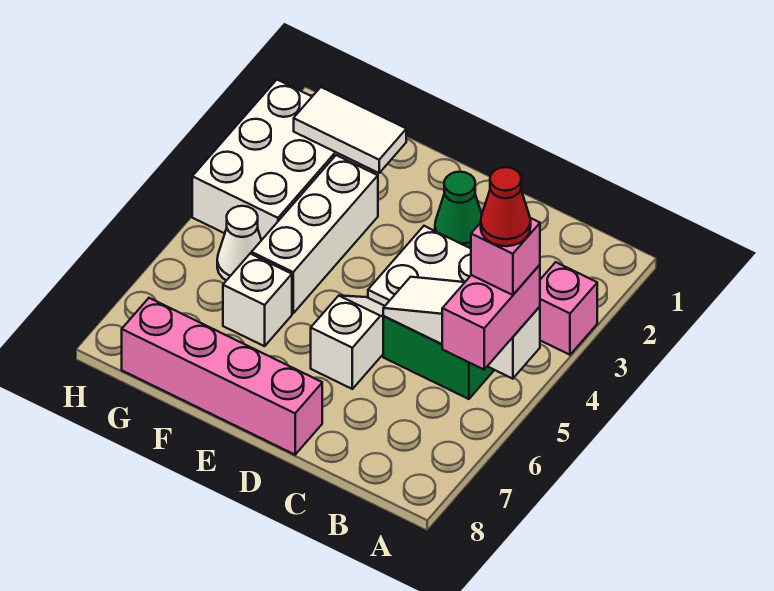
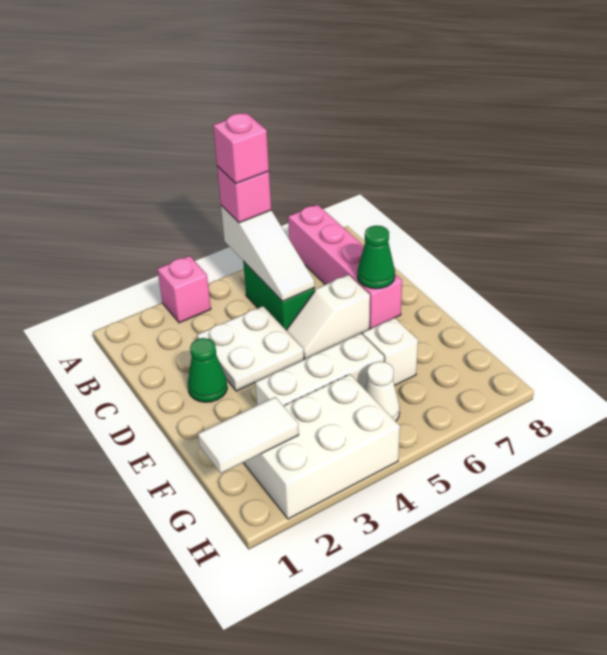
pink 1x2 brick [442,265,540,370] -> pink 1x1 brick [217,166,271,223]
red 1x1 cone [481,167,531,246] -> none
none -> green 1x1 cone [357,225,395,289]
pink 1x4 brick [122,298,322,455] -> pink 1x4 brick moved to [288,205,402,329]
white 1x2 tile [294,87,406,173] -> white 1x2 tile turned to [198,397,299,473]

